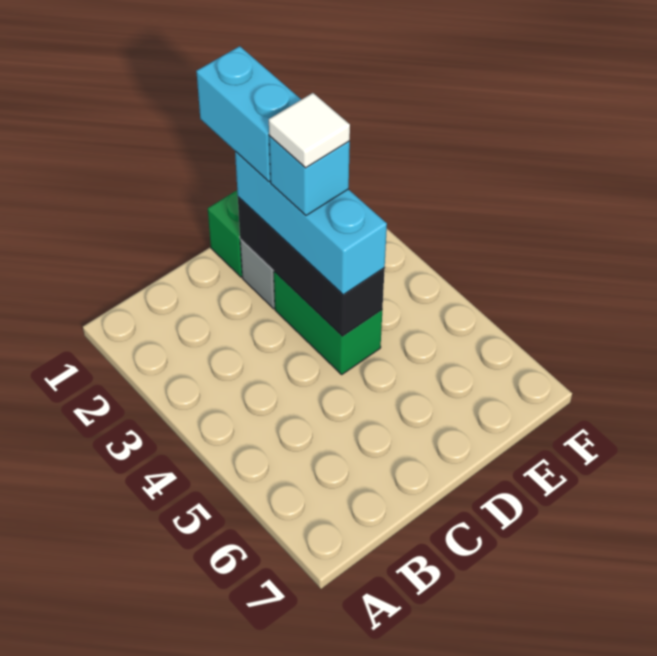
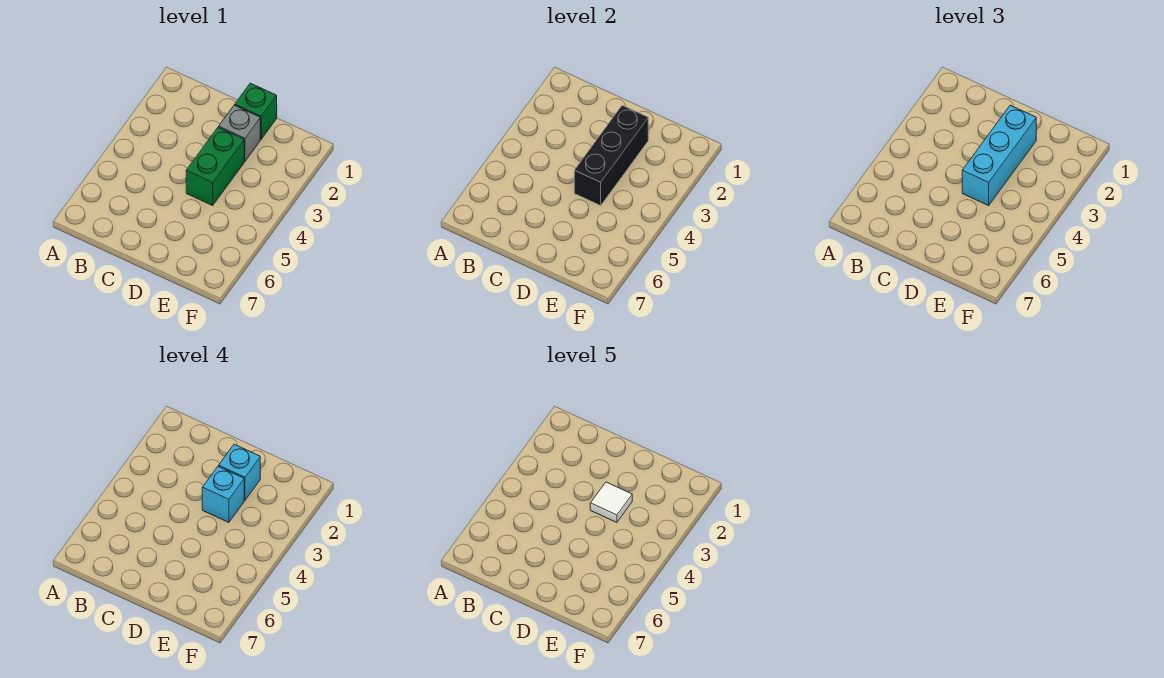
cyan 1x2 brick [196,46,301,182] -> cyan 1x1 brick [219,444,260,500]

